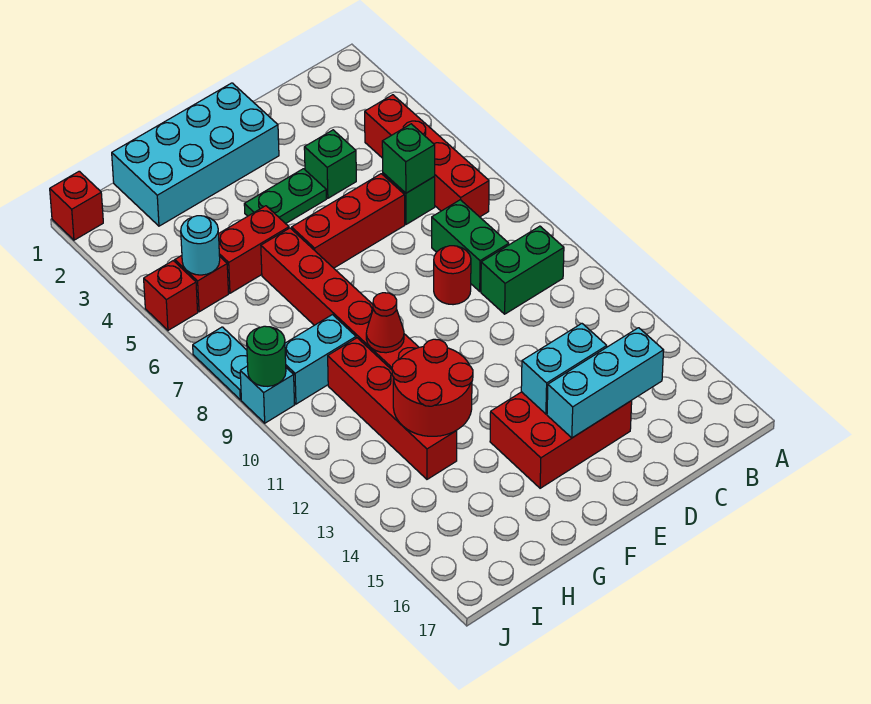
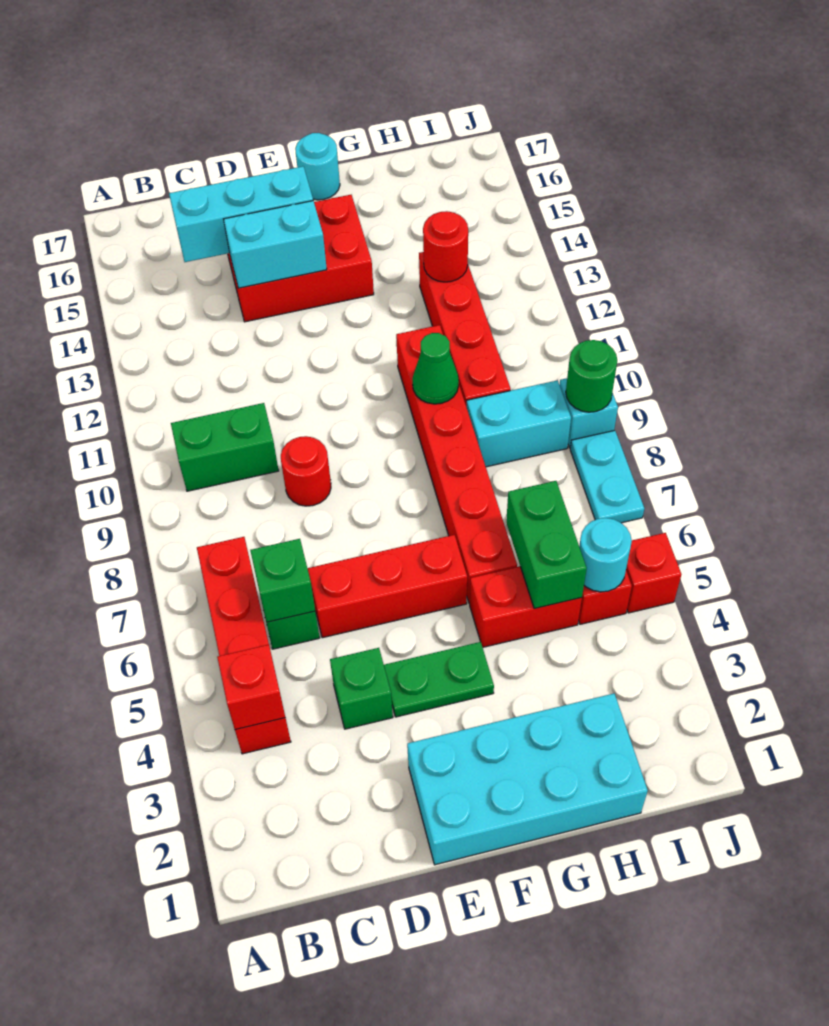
green 1x2 brick [432,200,509,291] -> green 1x2 brick moved to [506,481,587,609]
none -> cyan 1x1 round brick [295,133,340,200]
red 1x1 cone [366,293,404,353] -> green 1x1 cone [412,333,459,404]
red 2x2 round brick [392,339,473,436] -> red 1x1 round brick [423,211,468,282]
red 1x1 brick [50,171,103,240] -> red 1x1 brick moved to [217,645,285,730]

